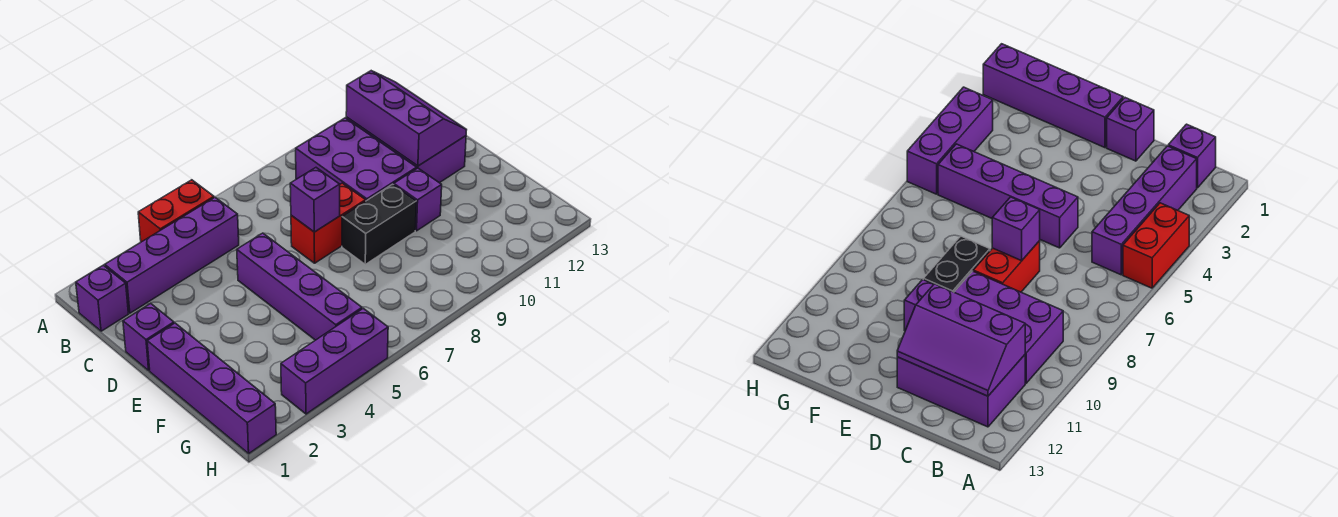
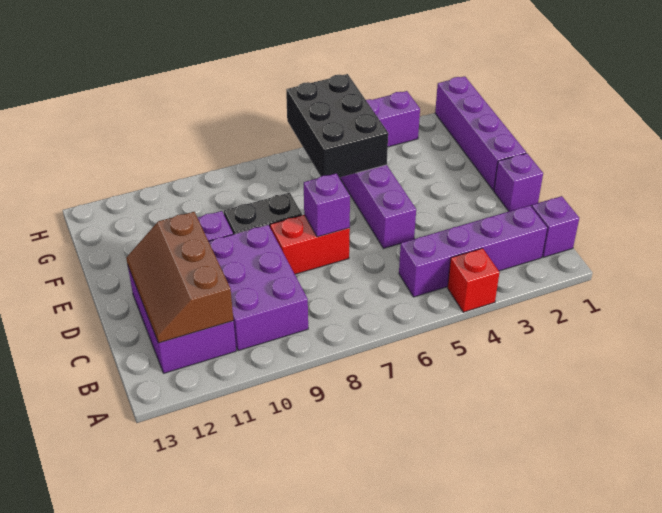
red 1x2 brick [138,180,214,242] -> red 1x1 brick [448,248,500,312]
purple 2x3 slope [346,71,466,166] -> brown 2x3 slope [126,212,233,343]
none -> black 2x3 brick [286,74,388,178]

